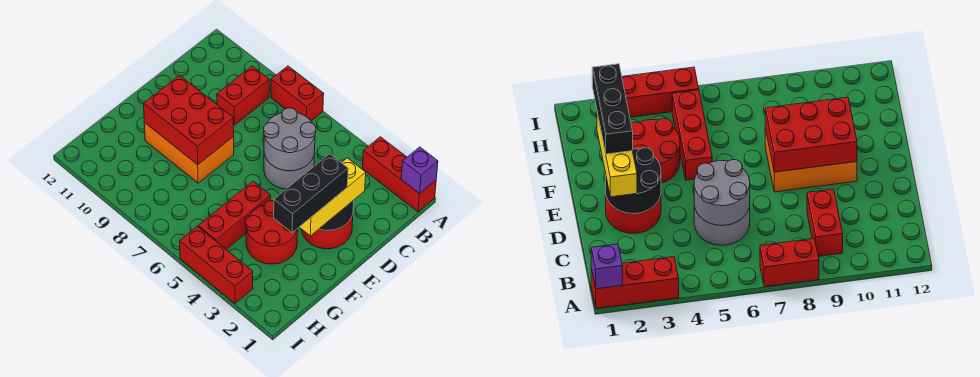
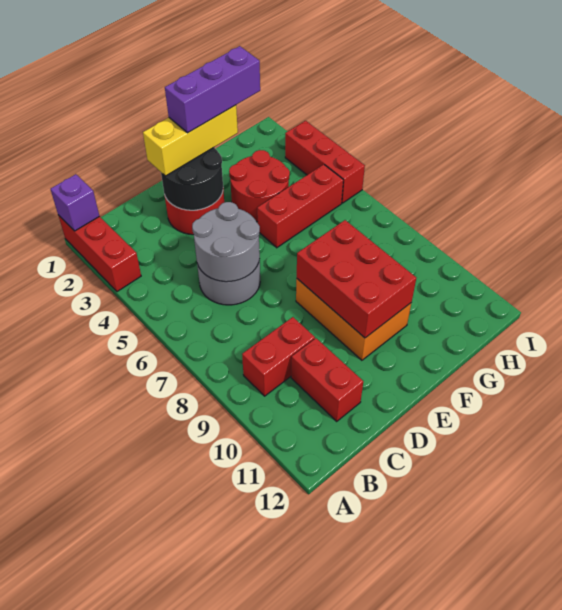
red 1x2 brick [271,66,324,121] -> red 1x2 brick moved to [291,338,363,421]
black 1x3 brick [274,154,348,233] -> purple 1x3 brick [165,46,260,133]

